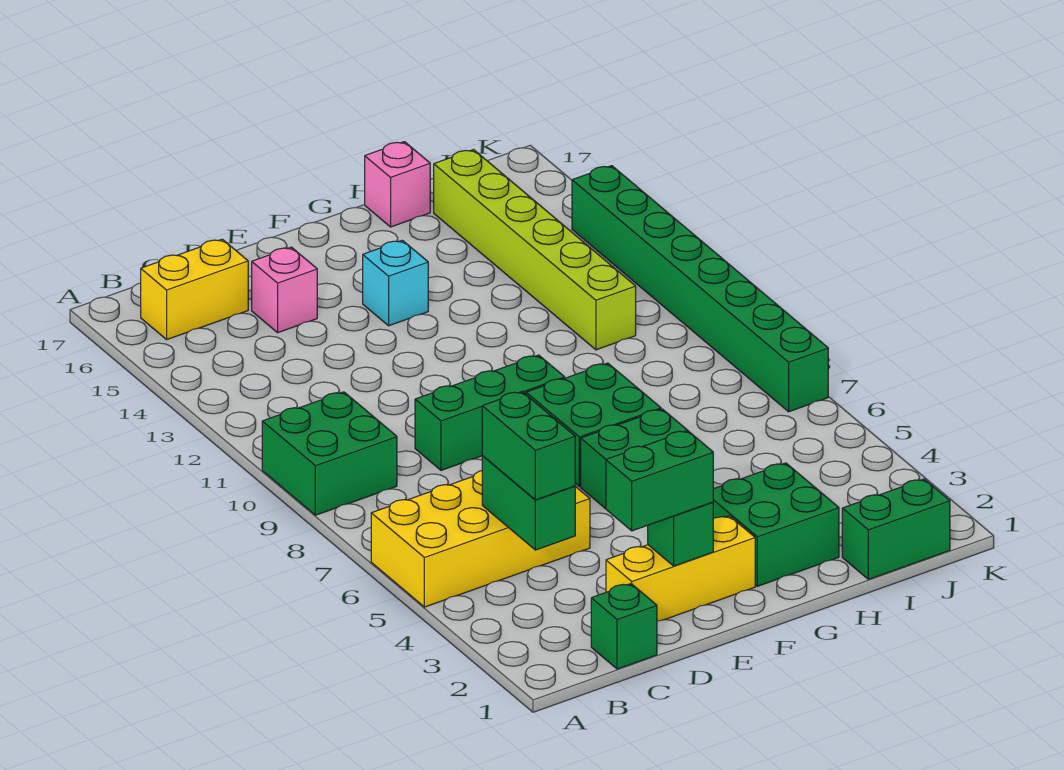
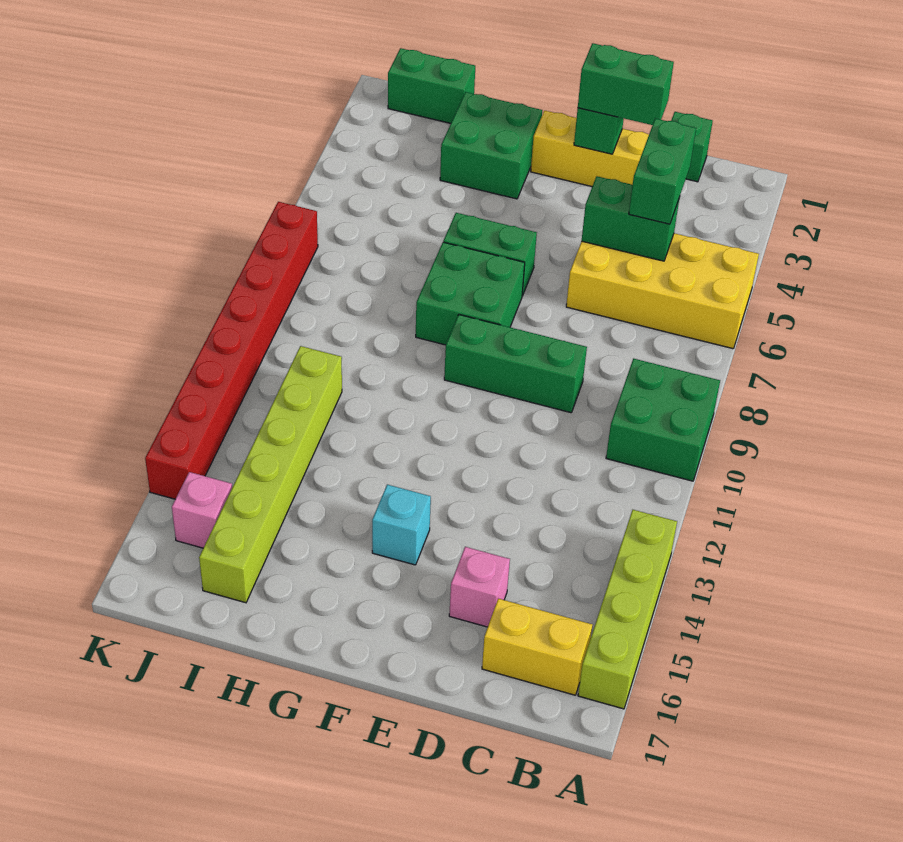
none -> lime 1x4 brick [578,510,677,709]
green 1x2 brick [482,456,575,550] -> green 1x2 brick turned to [582,176,680,261]
pink 1x1 brick [365,142,430,227] -> pink 1x1 brick moved to [172,472,232,548]
green 1x8 brick [572,166,828,412] -> red 1x8 brick [145,202,318,499]

